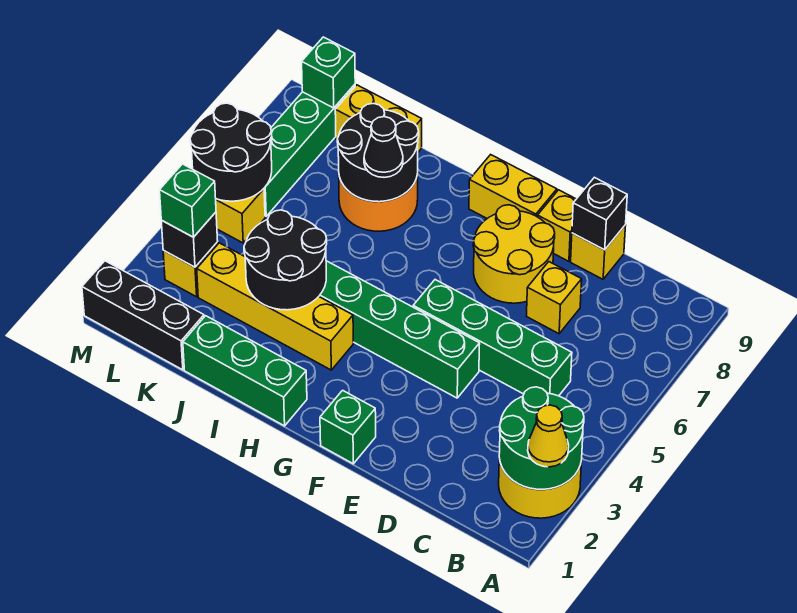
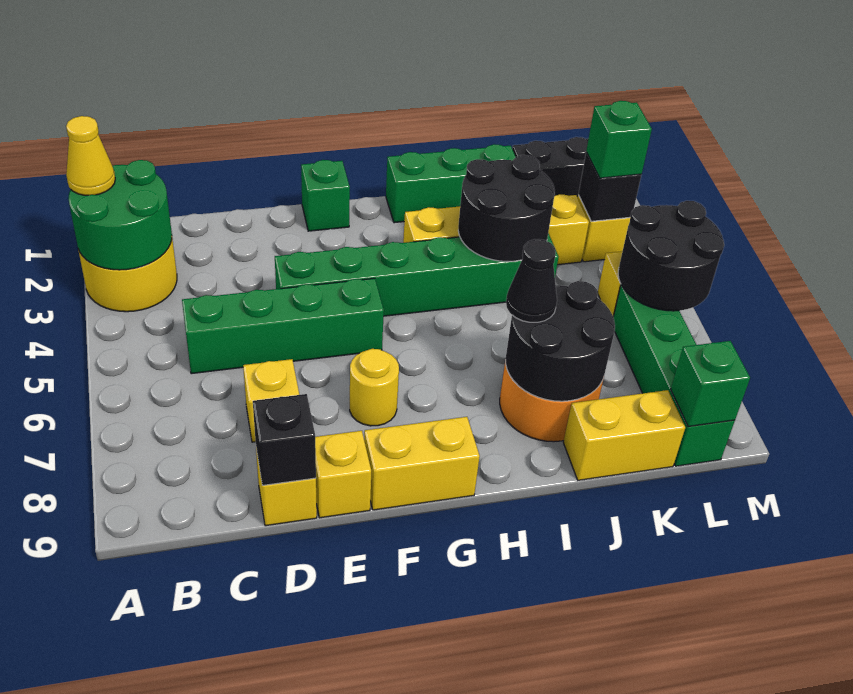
yellow 2x2 round brick [473,205,555,303] -> yellow 1x1 round brick [350,349,399,426]

